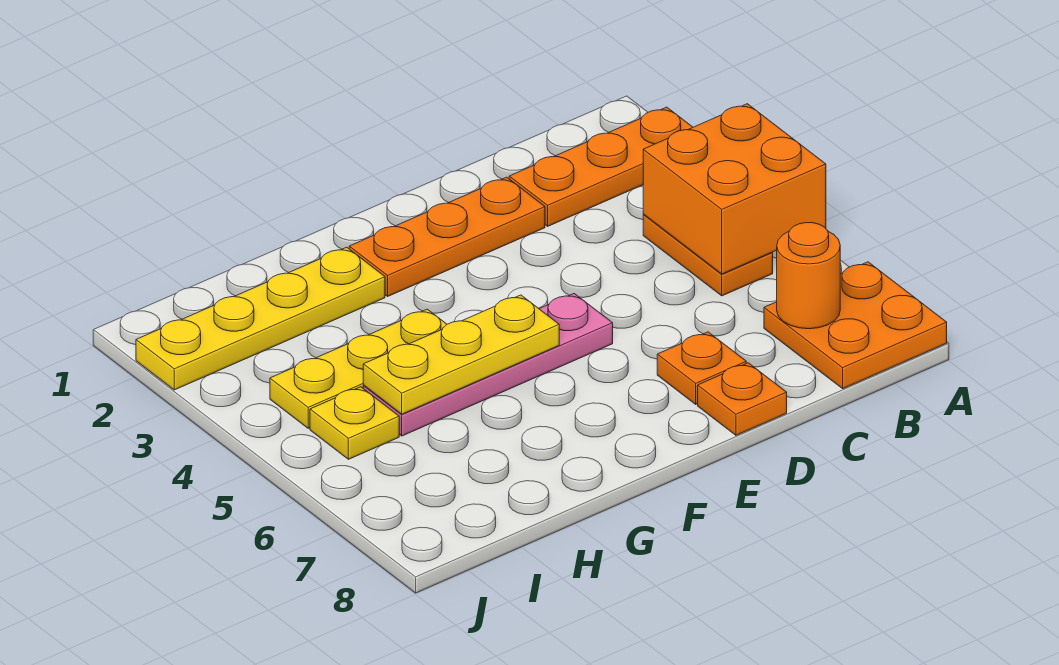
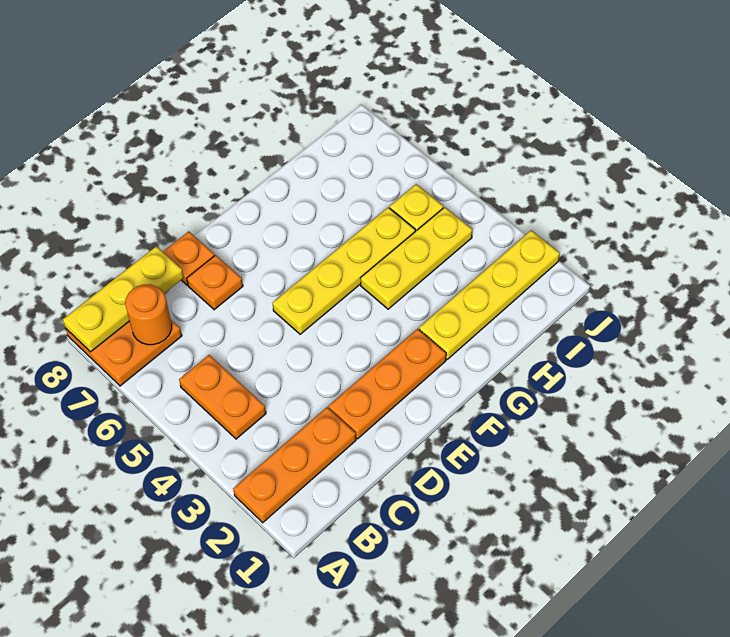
orange 2x2 brick [643,104,826,274] -> none
pink 1x4 plate [363,294,613,436] -> yellow 1x4 plate [273,207,415,334]
yellow 1x3 plate [363,295,559,414] -> yellow 1x3 plate moved to [63,246,184,352]

